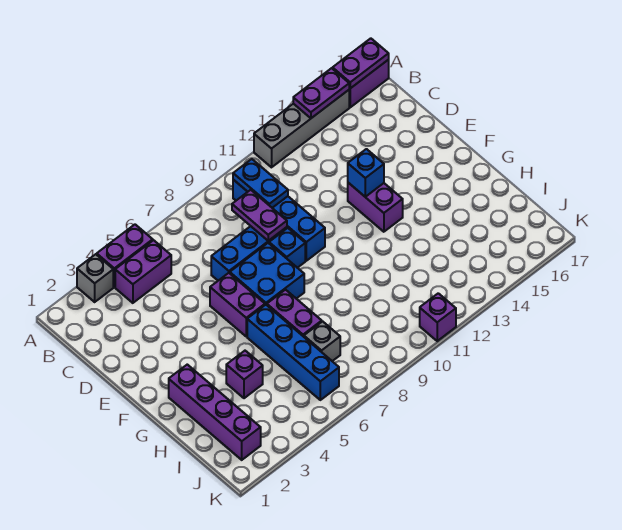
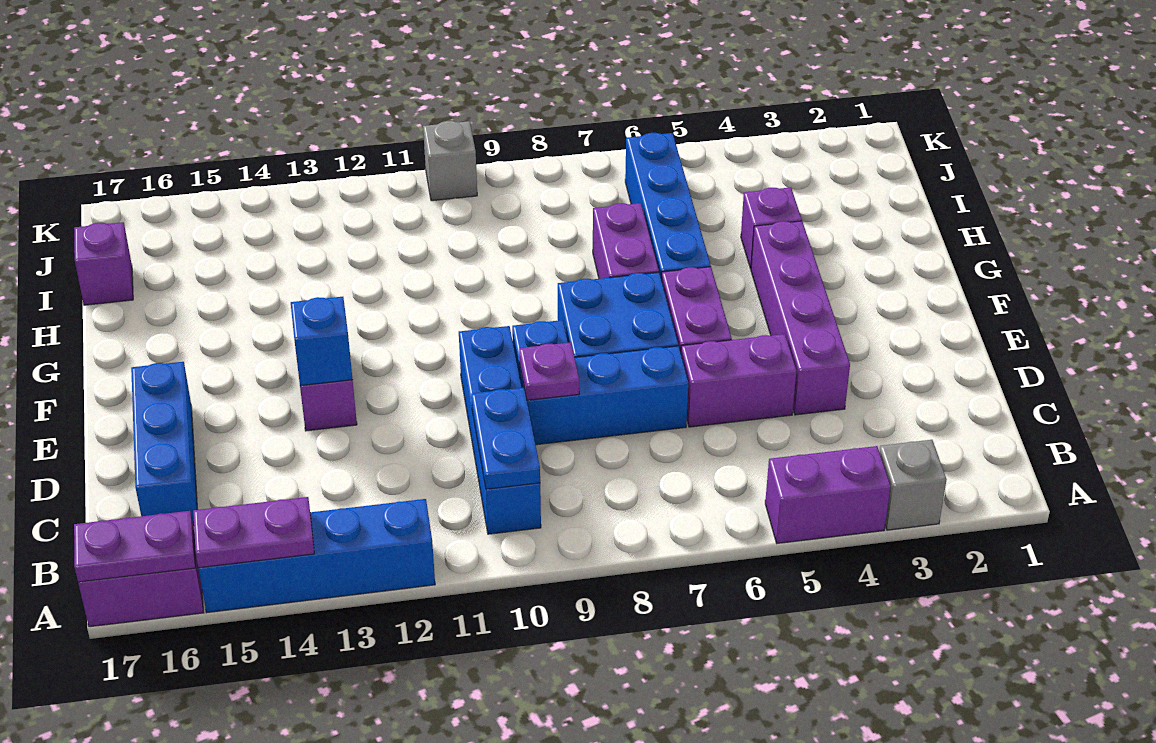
grey 1x4 brick [254,90,349,167] -> blue 1x4 brick [199,499,435,612]
purple 1x2 brick [115,240,171,303] -> purple 1x2 brick moved to [681,334,796,427]
purple 1x2 plate [232,190,287,241] -> purple 1x1 plate [519,342,579,400]
none -> blue 1x3 brick [131,362,198,526]
purple 1x4 brick [169,365,261,460] -> purple 1x4 brick moved to [751,221,850,415]
grey 1x1 brick [304,321,340,361] -> grey 1x1 brick moved to [423,121,477,201]
purple 1x1 brick [420,293,456,341] -> purple 1x1 brick moved to [74,222,133,305]

